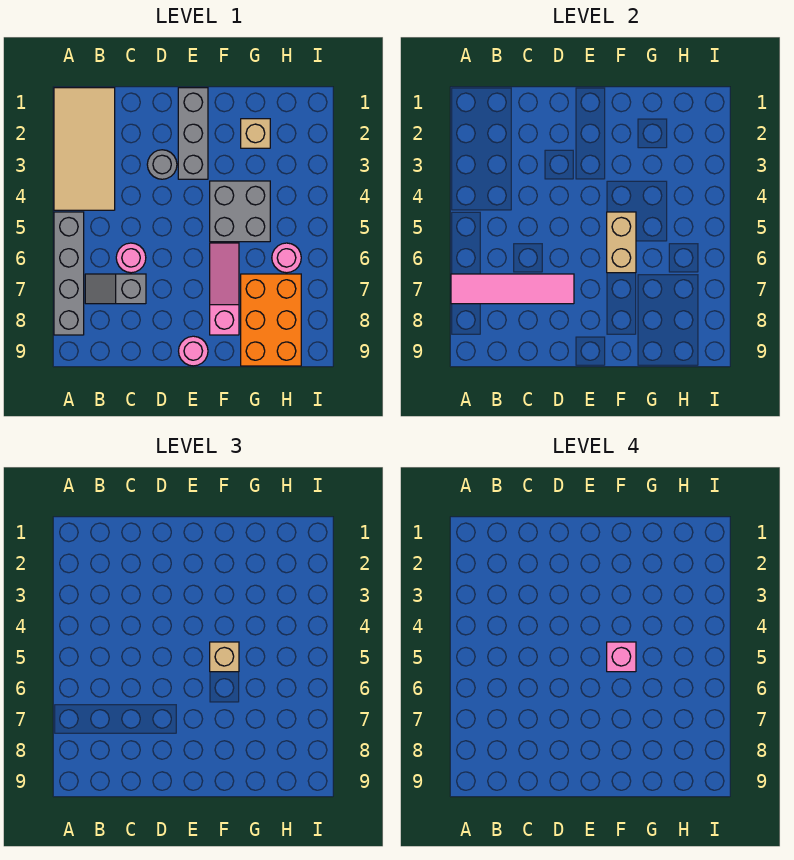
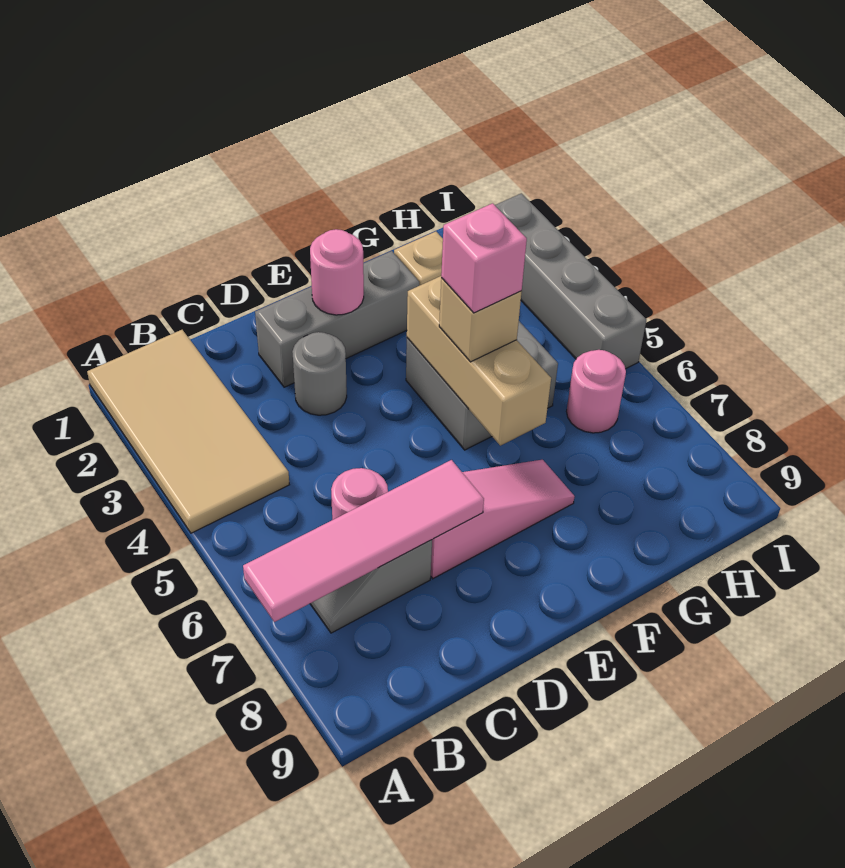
grey 1x4 brick [54,212,84,335] -> grey 1x4 brick moved to [495,193,646,369]
grey 1x3 brick [178,88,208,179] -> grey 1x3 brick turned to [255,251,419,387]
pink 1x1 round brick [179,336,208,366] -> pink 1x1 round brick moved to [310,229,364,315]
tan 1x2 brick [607,212,636,273] -> tan 1x3 brick [407,276,551,446]
pink 1x3 slope [210,243,239,335] -> pink 1x3 slope turned to [431,460,575,578]
orange 2x3 brick [241,274,301,366] -> none

